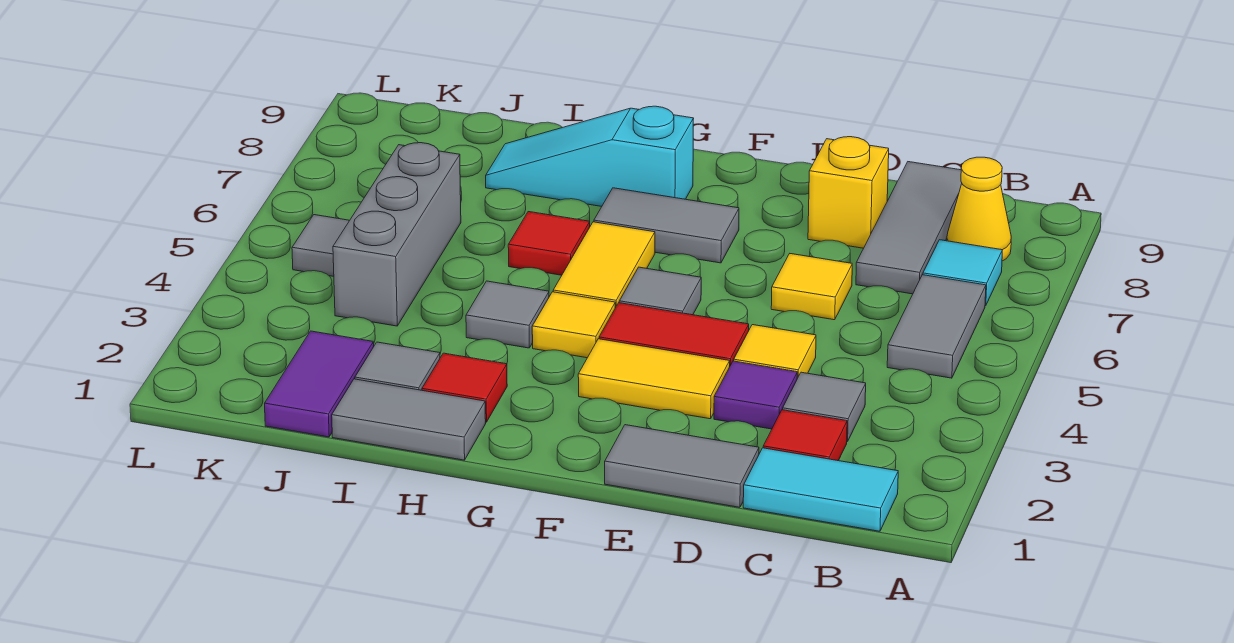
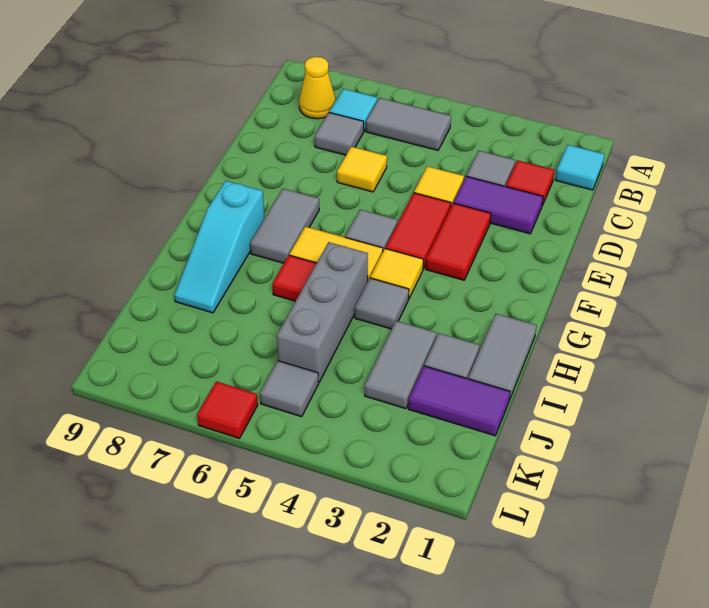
cyan 1x2 tile [743,448,898,531] -> cyan 1x1 tile [555,145,604,190]
grey 1x3 tile [856,162,962,294] -> grey 1x1 tile [315,113,364,155]
grey 1x2 tile [605,425,759,507] -> grey 1x2 tile moved to [365,321,436,409]
purple 1x1 tile [714,361,797,429] -> purple 1x2 tile [454,176,543,234]
yellow 1x1 brick [808,137,889,248] -> none
yellow 1x2 tile [578,339,730,419] -> red 1x2 tile [426,203,491,280]
red 1x1 tile [422,353,507,422] -> red 1x1 tile moved to [197,381,258,438]
grey 1x3 brick [333,143,461,326] -> grey 1x3 brick turned to [277,242,368,382]

